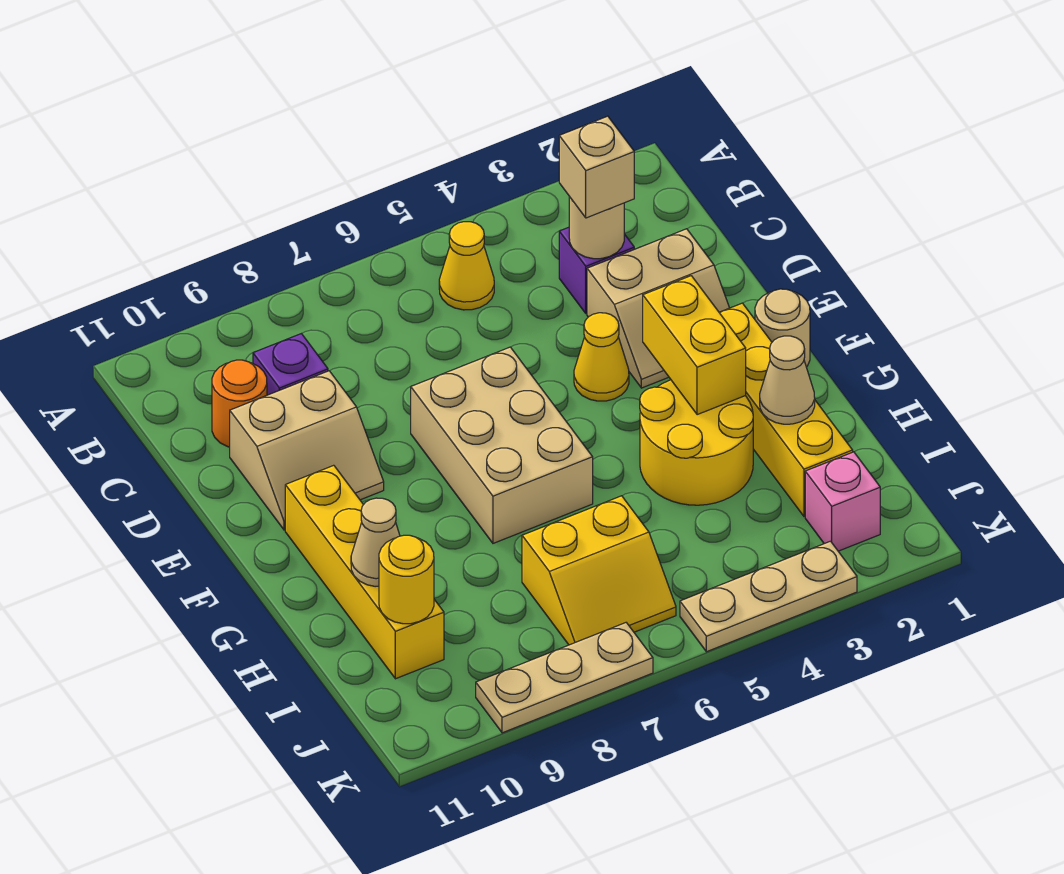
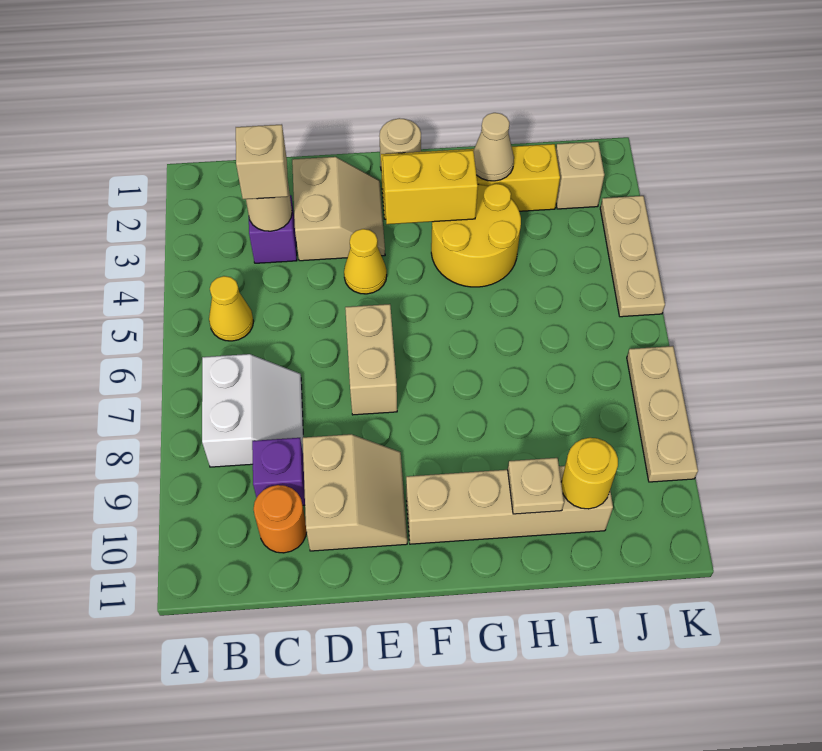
none -> white 2x2 slope [202,354,303,467]
tan 2x3 brick [411,347,593,543] -> tan 1x2 brick [345,304,397,415]
yellow 1x4 brick [285,465,444,679] -> tan 1x4 brick [406,466,613,544]
tan 1x1 cone [351,498,400,587] -> tan 1x1 plate [508,458,564,514]
yellow 2x2 slope [522,496,676,645] -> none
pink 1x1 brick [805,452,880,551] -> tan 1x1 brick [556,142,604,209]

